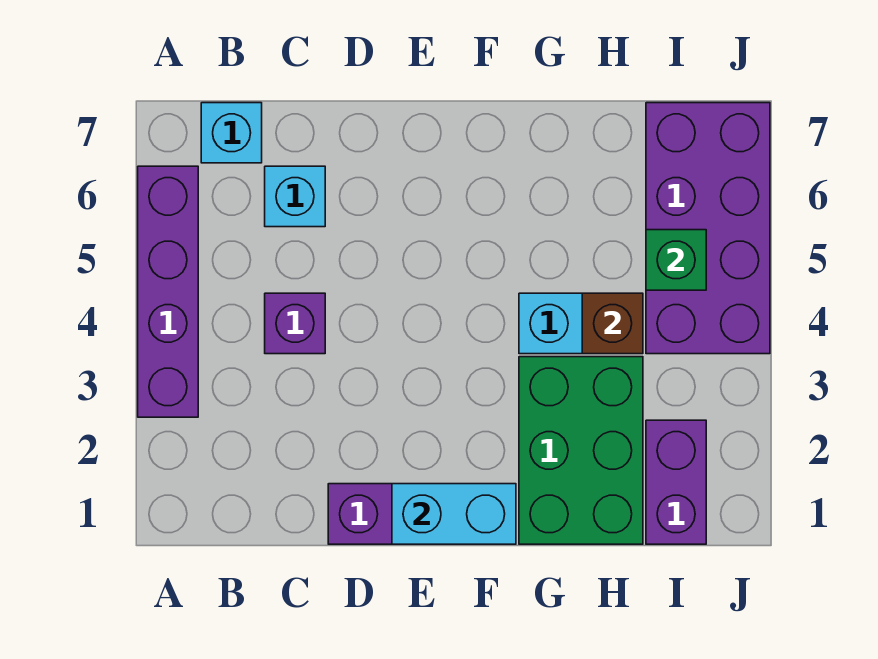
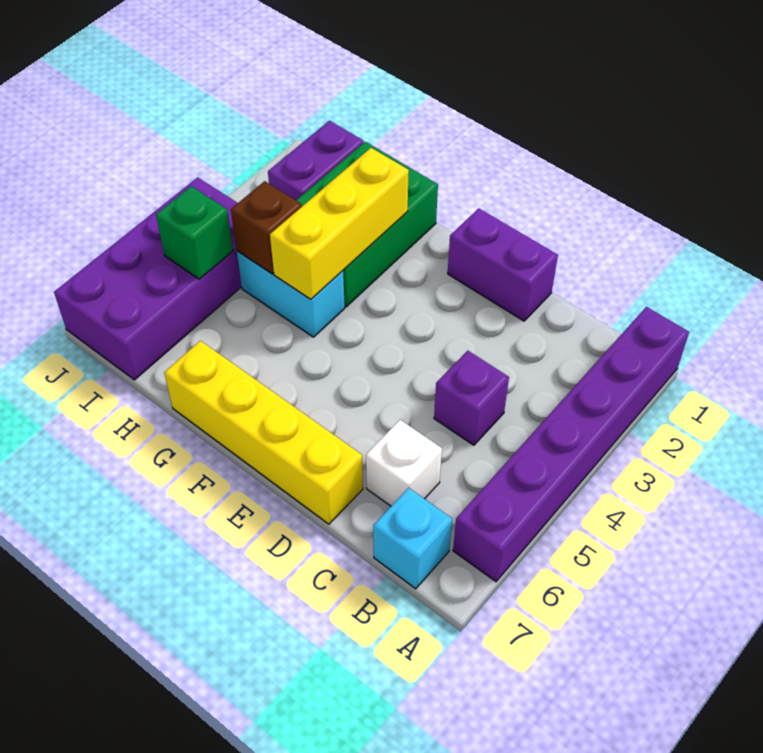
purple 1x4 brick [138,166,198,417] -> purple 1x6 brick [453,307,689,582]
cyan 1x1 brick [265,166,325,227] -> white 1x1 brick [366,420,442,506]
none -> yellow 1x4 brick [164,341,363,524]
cyan 1x2 brick [392,484,516,544] -> none
none -> yellow 1x3 brick [270,148,409,299]

